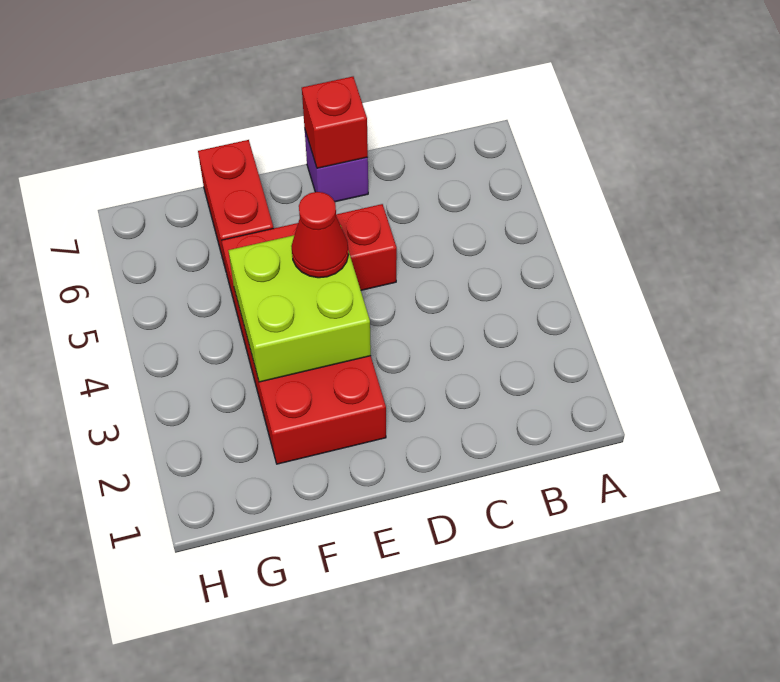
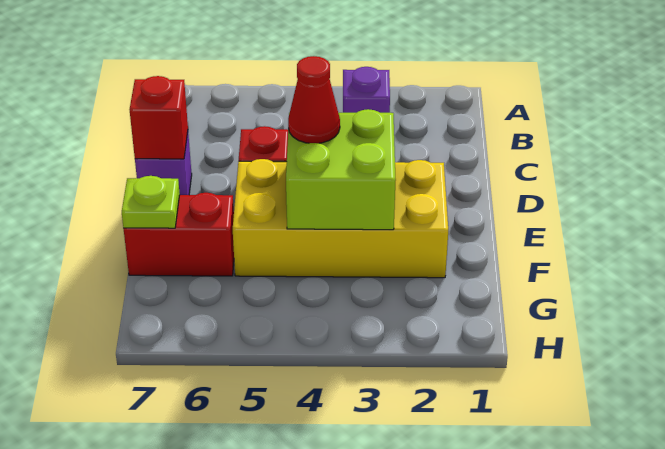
none -> purple 1x1 brick [343,67,390,113]
red 2x4 brick [222,223,386,464] -> yellow 2x4 brick [233,159,448,278]
none -> lime 1x1 plate [122,176,180,228]

